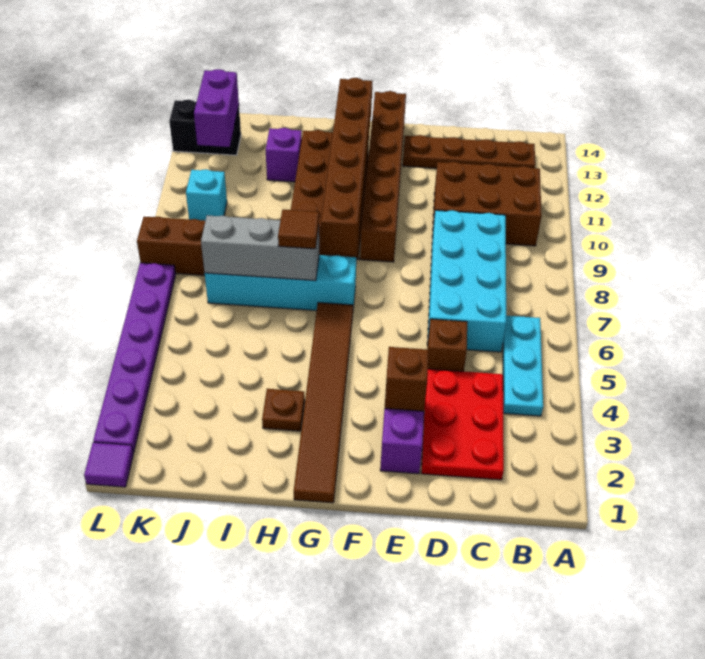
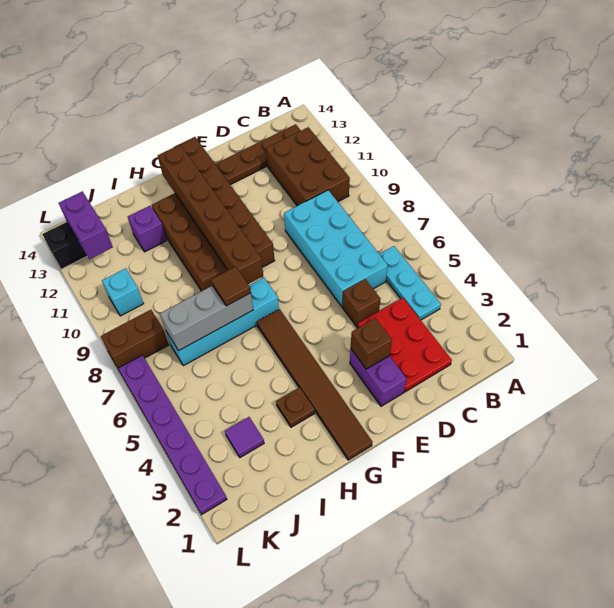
brown 2x3 brick [432,162,542,246] -> brown 2x3 brick turned to [266,127,350,206]
purple 1x1 tile [84,442,133,487] -> purple 1x1 tile moved to [225,417,264,458]

